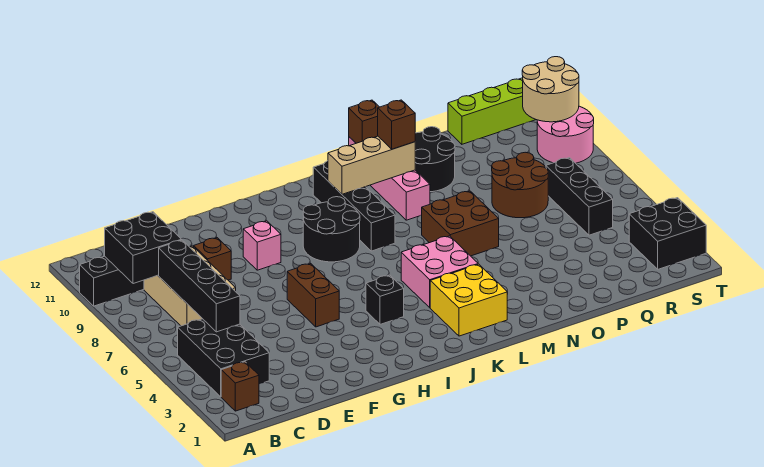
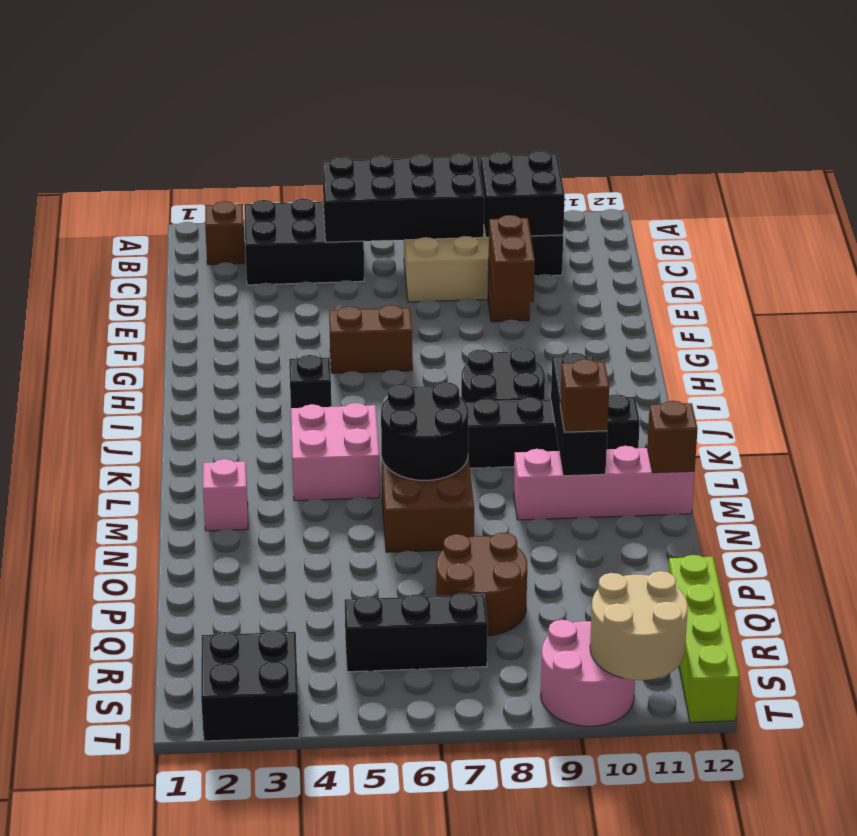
black 1x4 brick [159,240,240,332] -> black 2x4 brick [322,153,484,242]
none -> brown 1x2 brick [489,215,535,304]
pink 1x1 brick [243,221,281,270] -> pink 1x1 brick moved to [203,459,248,531]
yellow 2x2 brick [430,264,507,336] -> none
tan 1x3 brick [328,136,415,194] -> black 1x3 brick [551,353,607,476]
black 2x2 round brick [415,127,455,192] -> black 2x2 round brick moved to [381,382,469,480]

